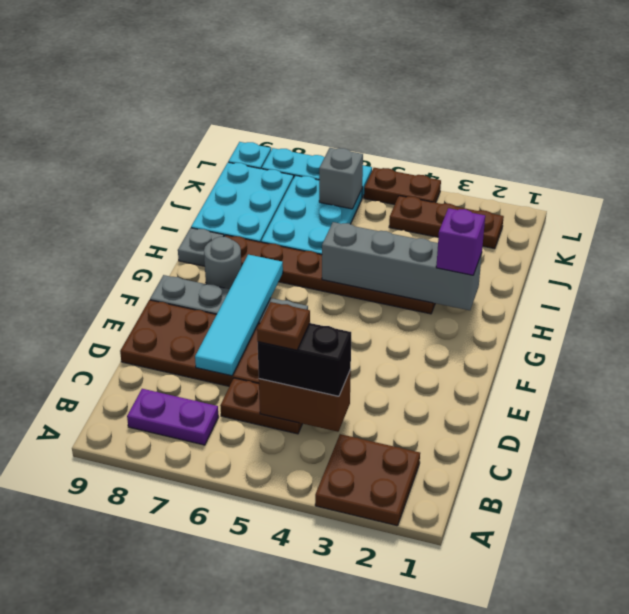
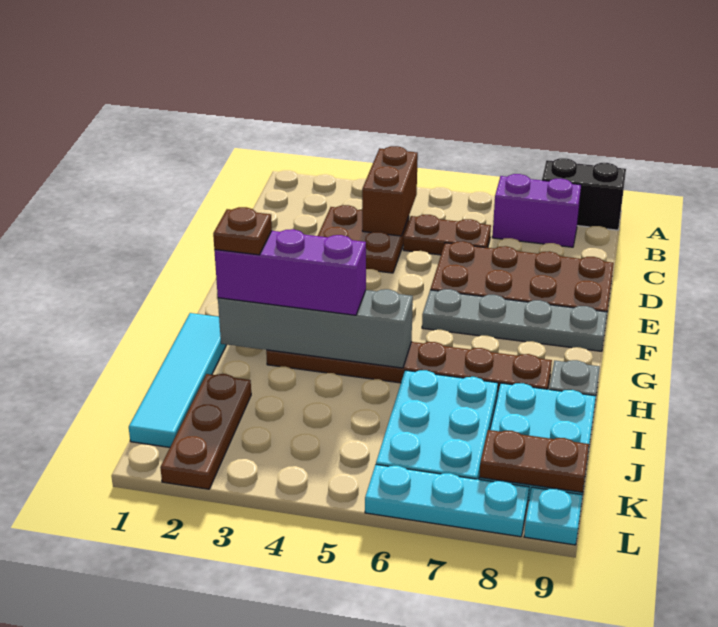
brown 2x2 plate [315,434,420,526] -> brown 2x2 plate moved to [318,205,409,273]
purple 1x2 plate [127,389,218,445] -> purple 1x2 brick [492,174,581,247]
brown 1x2 brick [259,370,351,432] -> brown 1x2 brick turned to [362,146,418,236]
black 1x2 brick [258,323,351,396] -> black 1x2 brick moved to [542,158,626,230]
brown 1x1 plate [257,302,310,350] -> brown 1x1 plate moved to [213,207,272,255]
cyan 1x4 tile [195,255,283,376] -> cyan 1x4 tile moved to [129,313,226,447]
grey 1x1 round brick [204,237,241,289] -> none
purple 1x1 brick [436,208,485,275] -> purple 1x3 brick [214,229,366,315]
brown 1x3 plate [389,196,504,249] -> brown 1x3 plate turned to [160,374,251,489]
grey 1x1 brick [319,148,363,209] -> none
brown 1x2 plate [364,168,441,205] -> brown 1x2 plate moved to [479,430,589,492]

